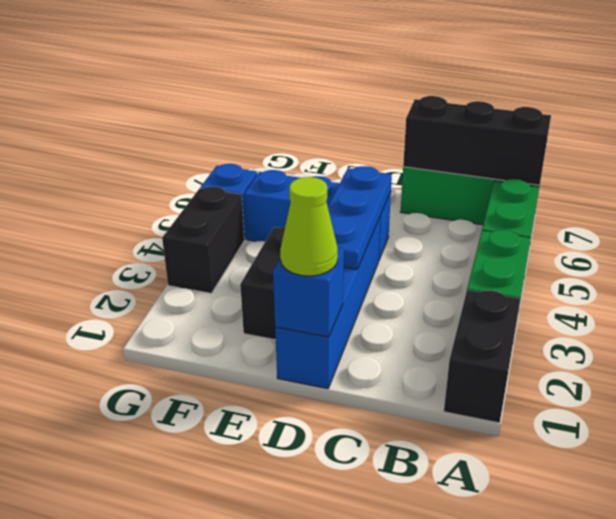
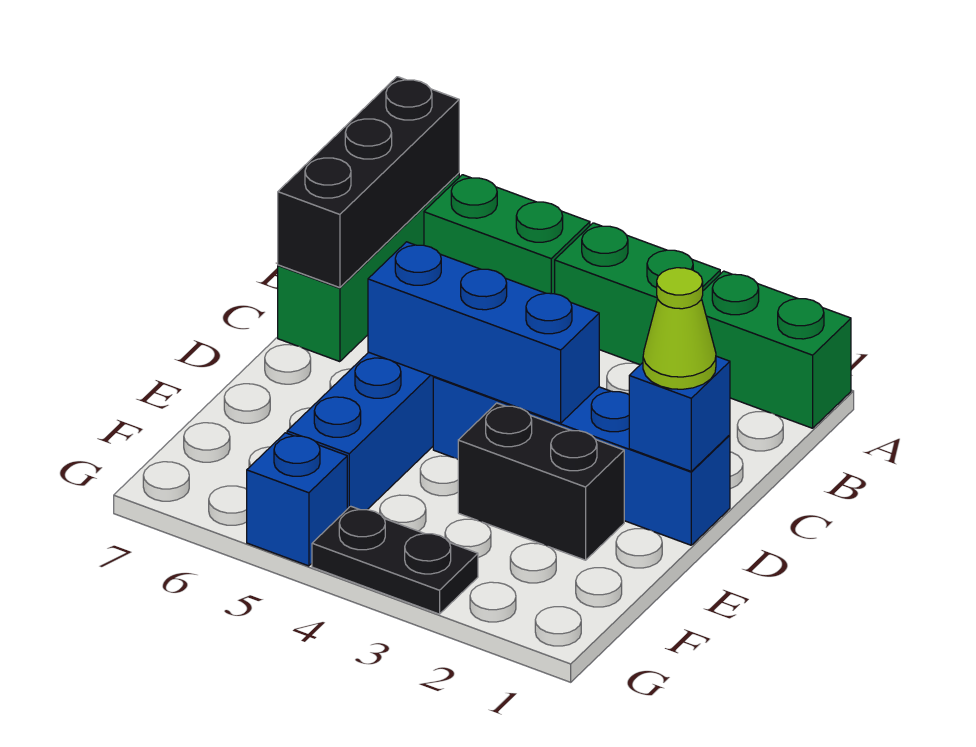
black 1x2 brick [444,290,520,423] -> green 1x2 brick [702,271,851,428]
blue 1x3 plate [328,166,392,269] -> blue 1x3 brick [368,242,599,423]
black 1x2 brick [162,187,244,293] -> black 1x2 plate [312,506,478,614]

